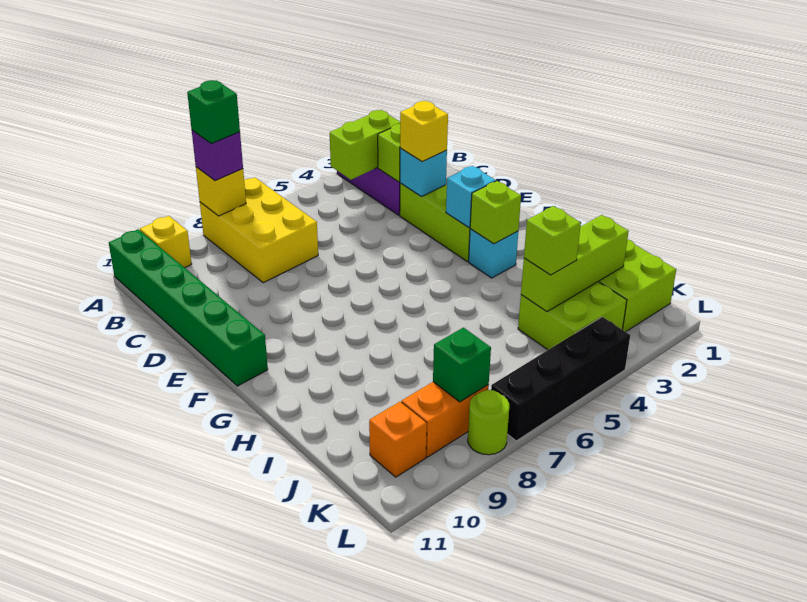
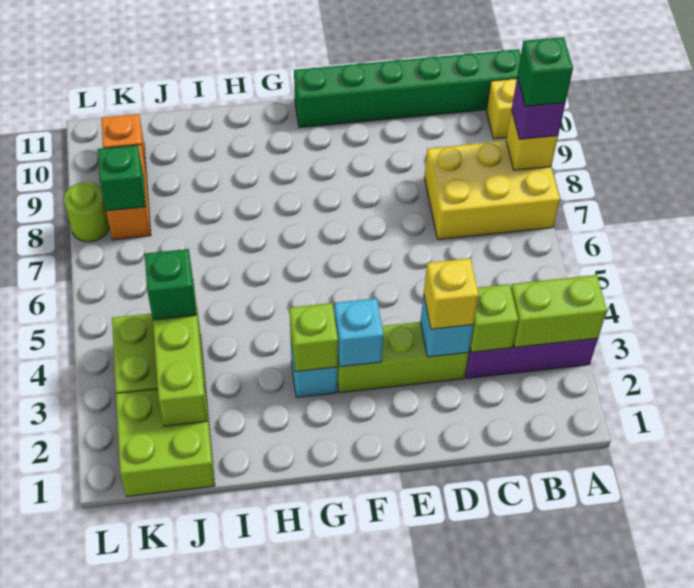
lime 1x2 brick [330,110,400,180] -> lime 1x2 brick turned to [511,275,607,347]
lime 1x1 brick [524,206,581,275] -> green 1x1 brick [145,249,196,320]
black 1x4 brick [491,317,630,441] -> none

